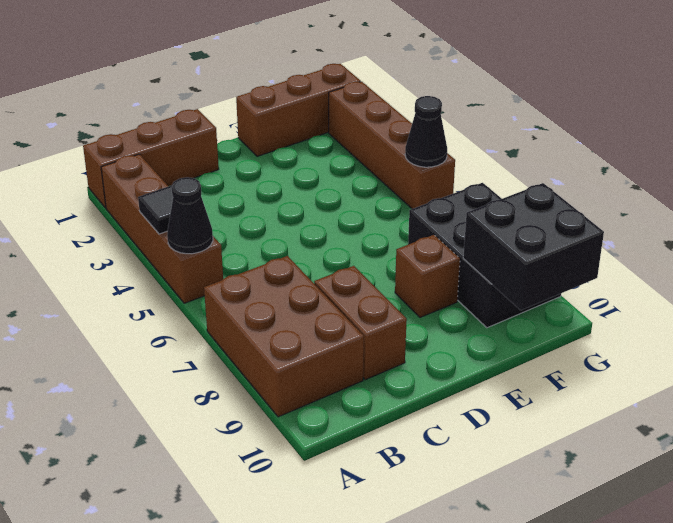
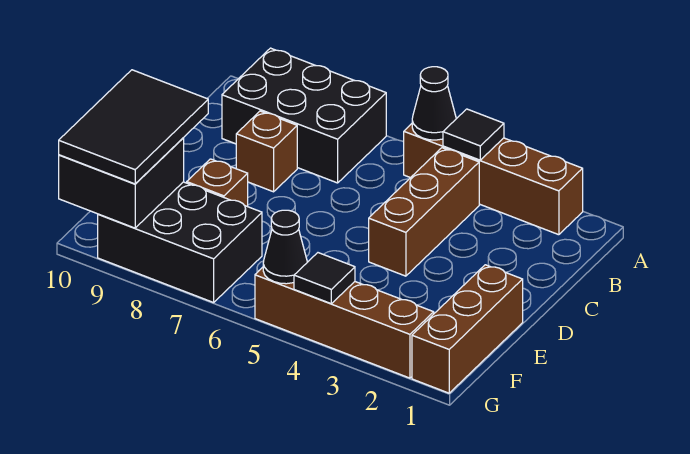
brown 1x3 brick [83,109,219,208] -> brown 1x3 brick moved to [369,148,479,276]
brown 2x3 brick [204,256,364,417] -> black 2x3 brick [222,48,386,183]
brown 1x2 brick [314,266,407,380] -> brown 1x1 brick [236,111,297,192]
none -> black 2x3 tile [59,70,208,184]
none -> black 1x1 tile [294,253,355,304]

